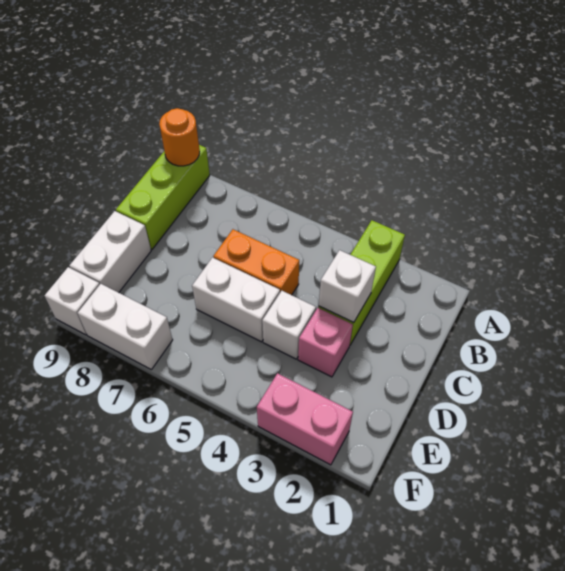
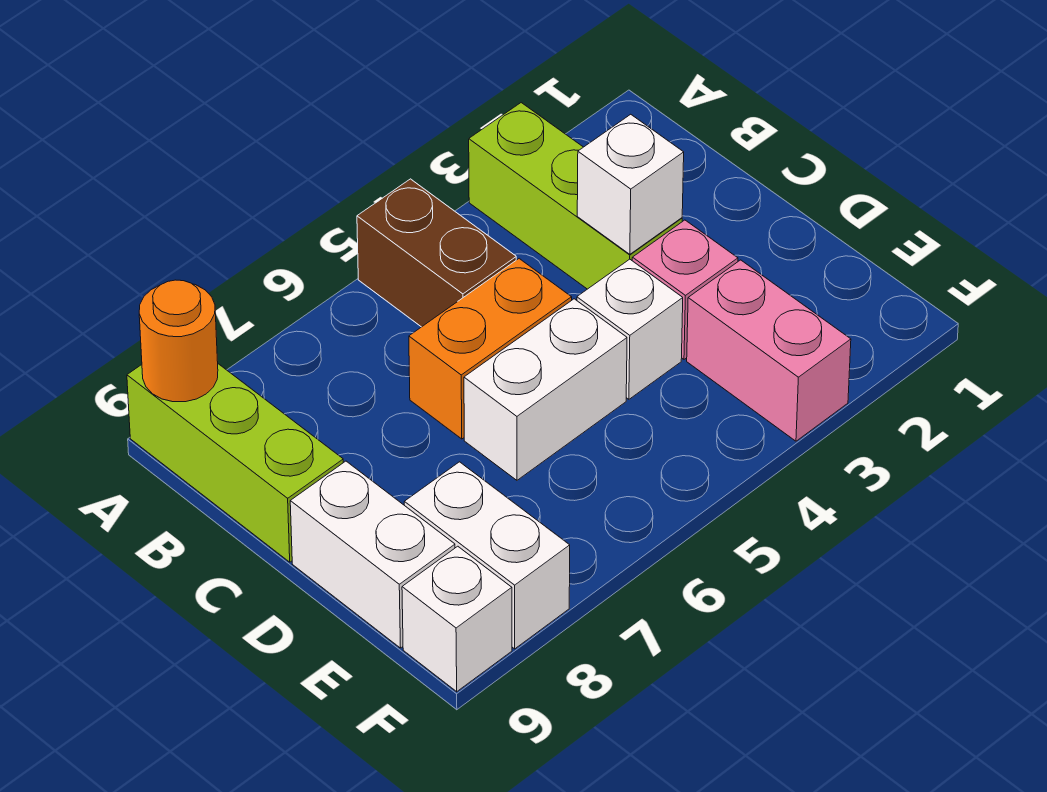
none -> brown 1x2 brick [357,179,516,327]
pink 1x2 brick [257,373,353,465] -> pink 1x2 brick turned to [687,260,851,441]
white 1x2 brick [78,284,173,369] -> white 1x2 brick turned to [404,462,570,649]

